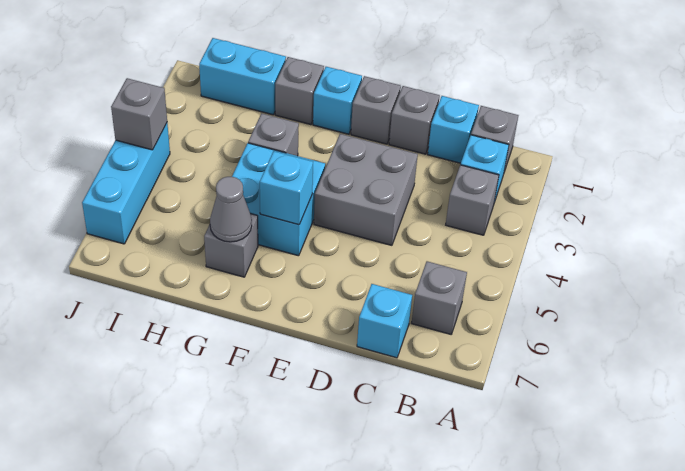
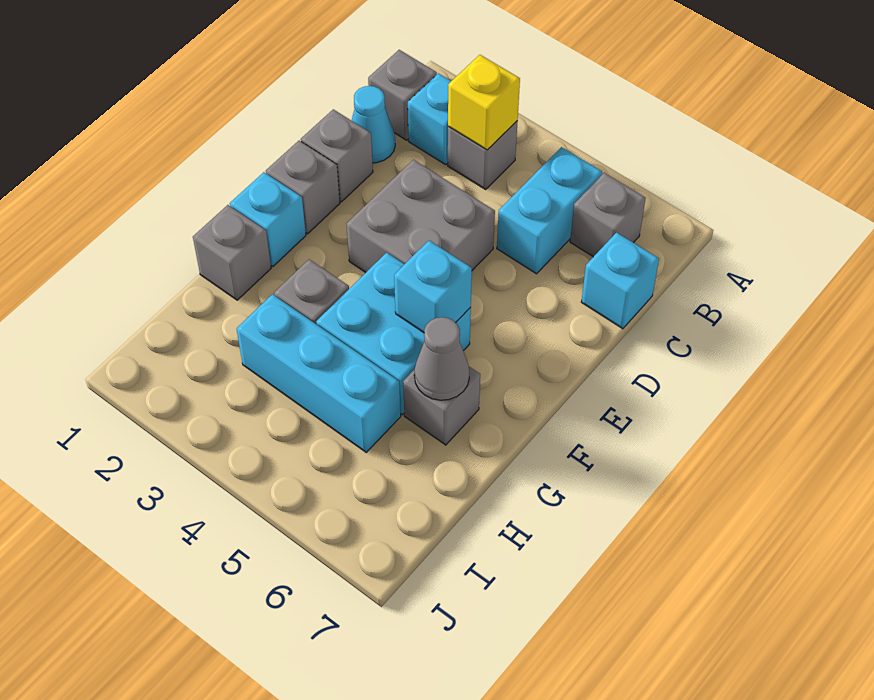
none -> yellow 1x1 brick [448,55,520,150]
cyan 1x1 brick [428,96,479,163] -> cyan 1x1 cone [352,86,395,163]
cyan 1x2 brick [199,38,286,115] -> cyan 1x2 brick moved to [497,147,602,274]
cyan 1x3 brick [82,123,170,244] -> cyan 1x3 brick moved to [237,294,401,452]
grey 1x1 brick [111,78,167,150] -> none

